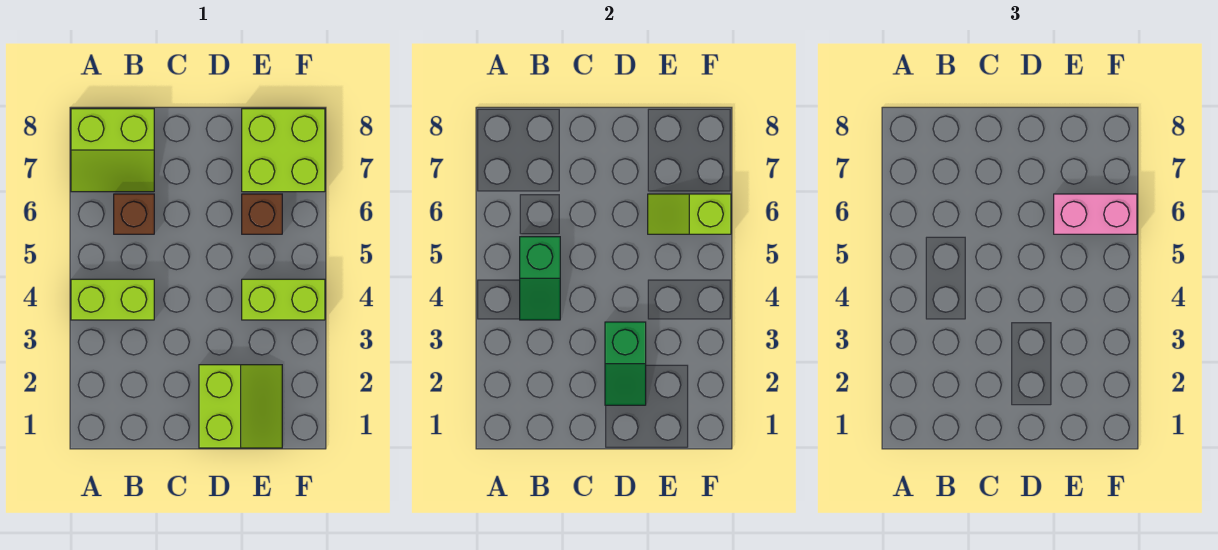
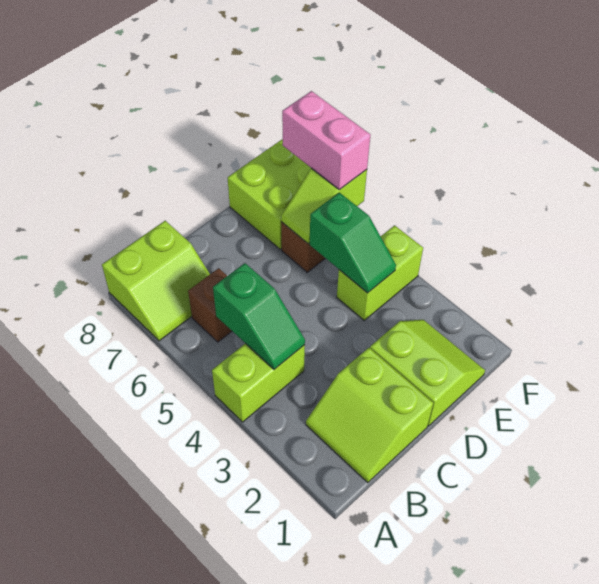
none -> lime 2x2 slope [306,348,433,483]
green 1x2 slope [605,322,646,405] -> green 1x2 slope moved to [310,193,396,293]
pink 1x2 brick [1054,194,1137,234] -> pink 1x2 brick turned to [282,91,370,190]

